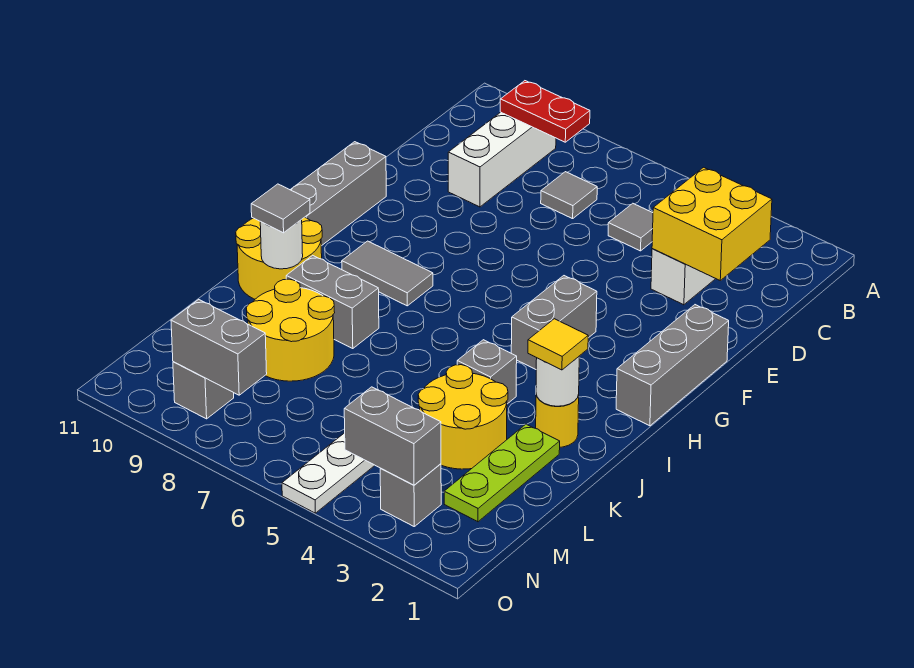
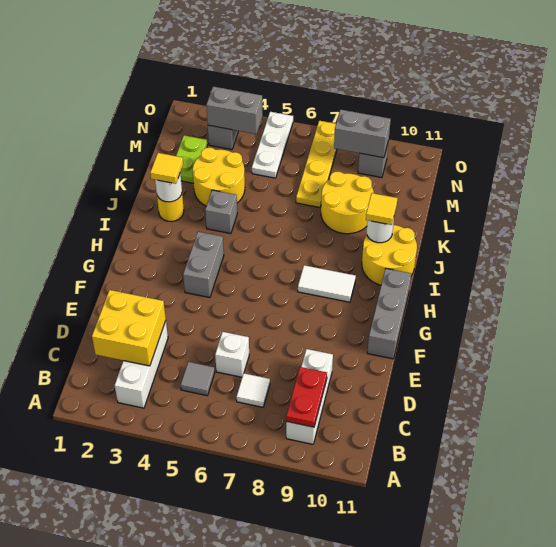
red 1x2 plate [500,81,590,142] -> red 1x2 plate turned to [286,367,327,427]
grey 1x1 tile [541,172,597,219] -> white 1x1 tile [237,373,270,407]
none -> white 1x1 brick [215,332,249,377]
grey 1x3 brick [616,305,729,426] -> none
grey 1x2 tile [342,241,433,306] -> white 1x2 tile [298,265,356,302]
grey 1x2 brick [286,255,379,349] -> none
grey 1x1 tile [251,184,310,233] -> yellow 1x1 tile [366,193,398,225]
lime 1x3 plate [444,424,560,522] -> lime 1x2 plate [176,135,207,183]
none -> yellow 1x4 plate [296,121,337,207]

